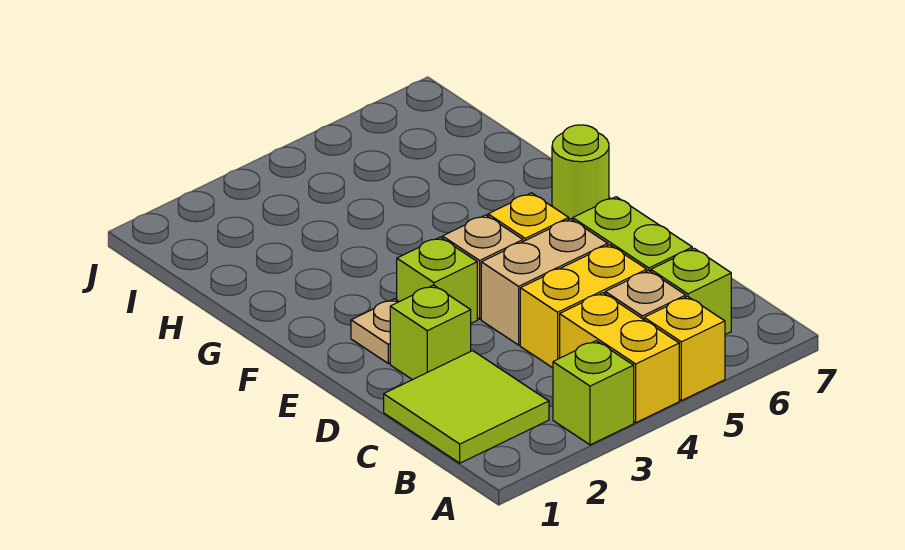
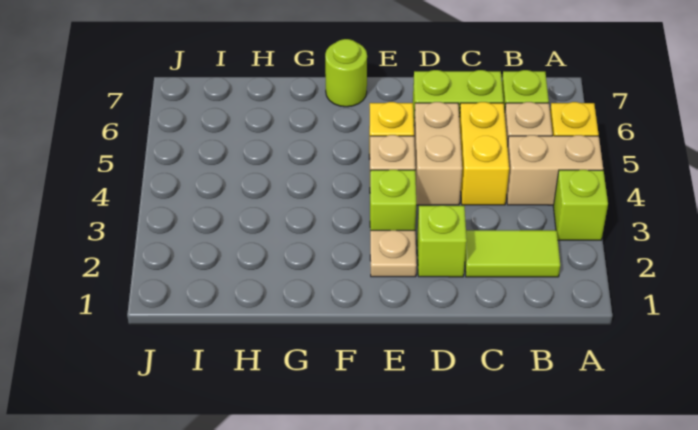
yellow 1x2 brick [560,293,679,423] -> tan 1x2 brick [506,135,603,205]
lime 2x2 tile [384,351,549,463] -> lime 1x2 tile [465,230,560,277]

